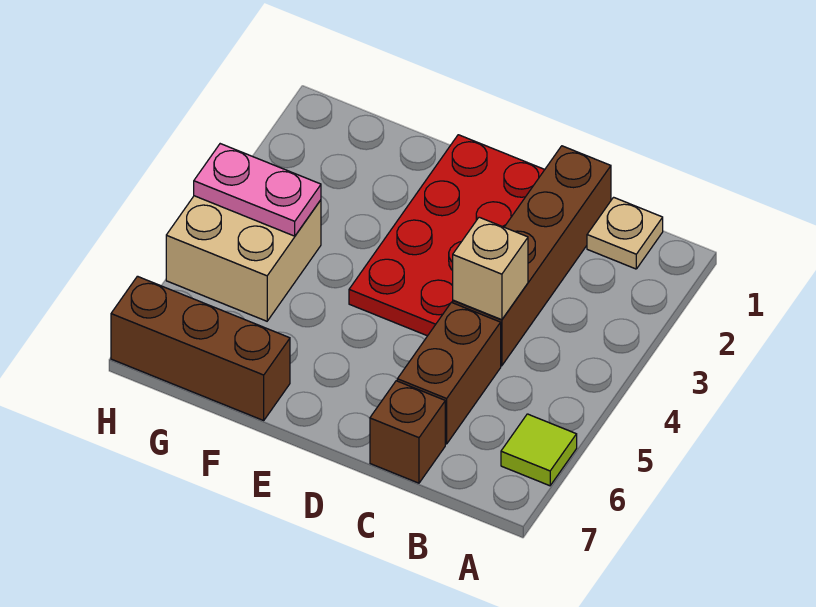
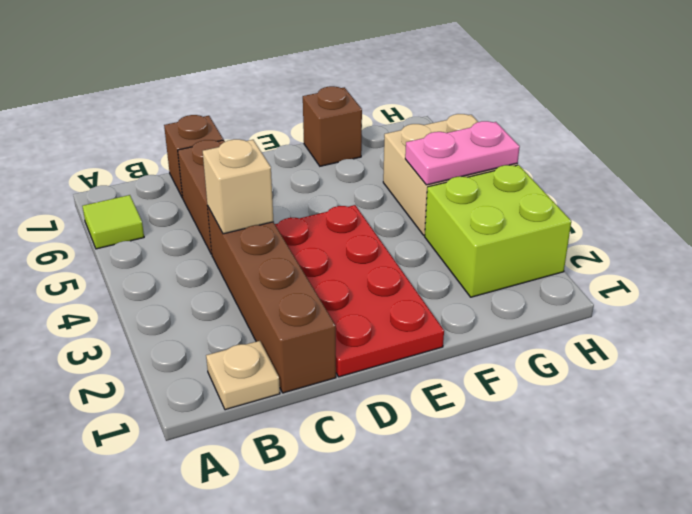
brown 1x3 brick [111,276,290,420] -> brown 1x1 brick [303,86,362,166]
none -> lime 2x2 brick [425,165,571,297]

